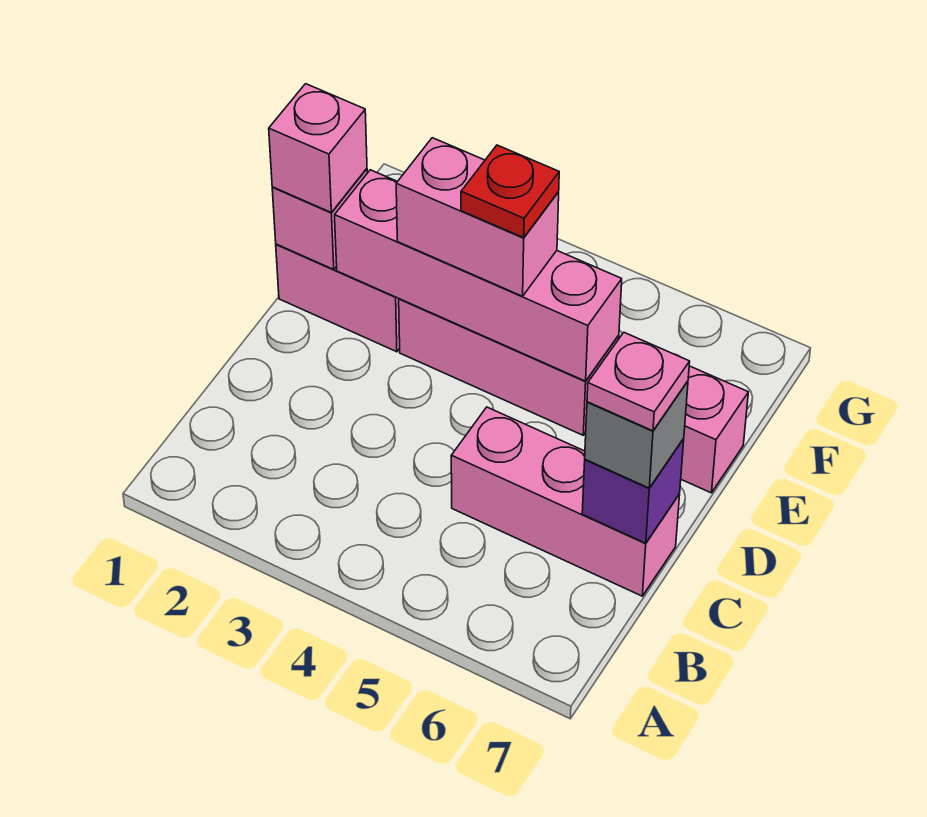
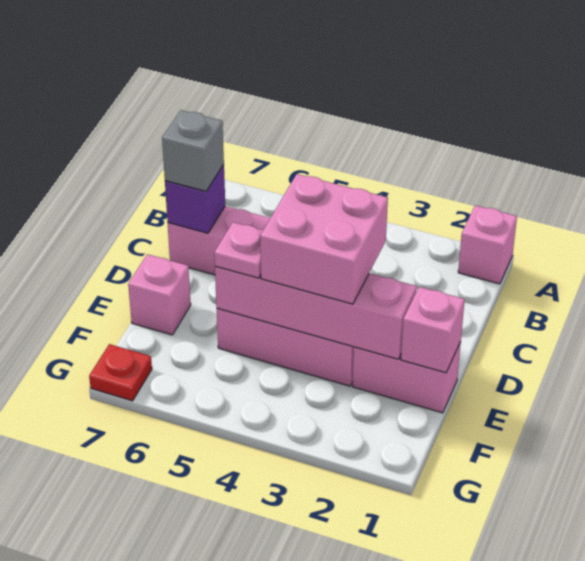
pink 1x1 plate [587,333,690,431] -> pink 1x1 plate moved to [214,222,263,278]
pink 1x1 brick [269,84,367,212] -> pink 1x1 brick moved to [458,205,517,284]
pink 1x2 brick [396,138,559,296] -> pink 2x2 brick [260,174,388,304]
red 1x1 plate [461,145,559,238] -> red 1x1 plate moved to [89,344,152,401]

